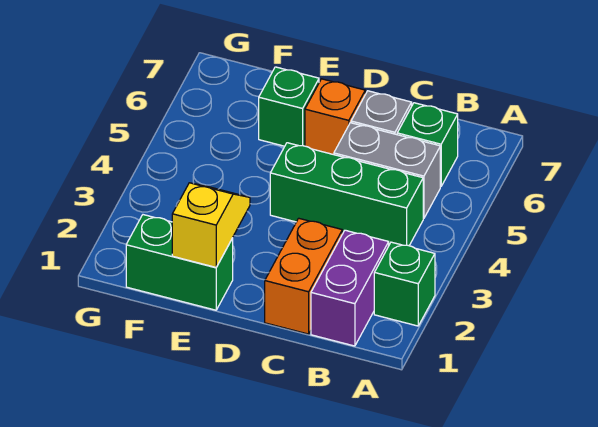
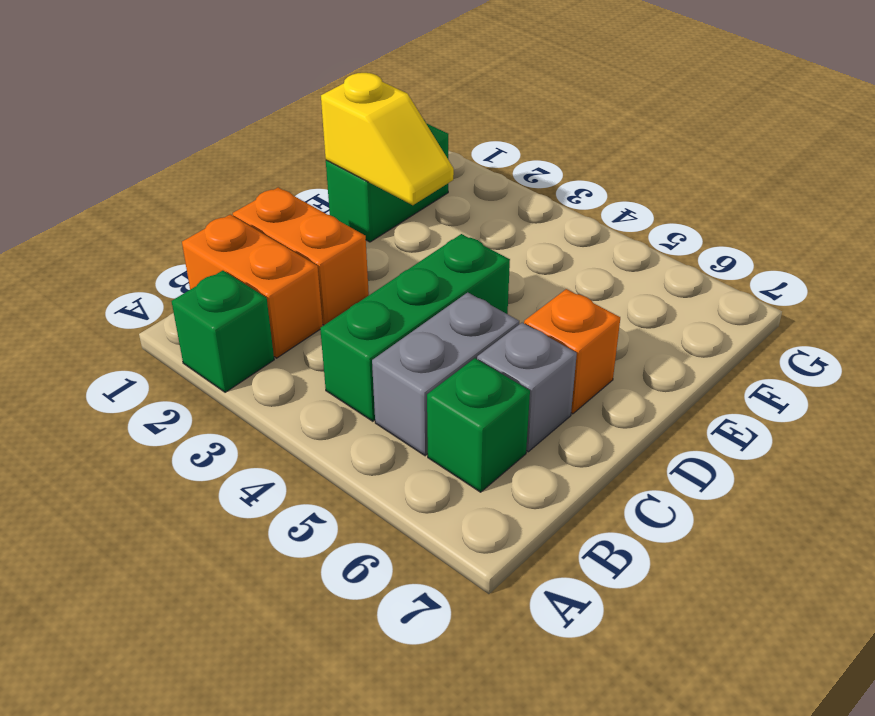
purple 1x2 brick [311,230,389,346] -> orange 1x2 brick [182,215,323,358]
green 1x1 brick [259,67,319,146] -> none

